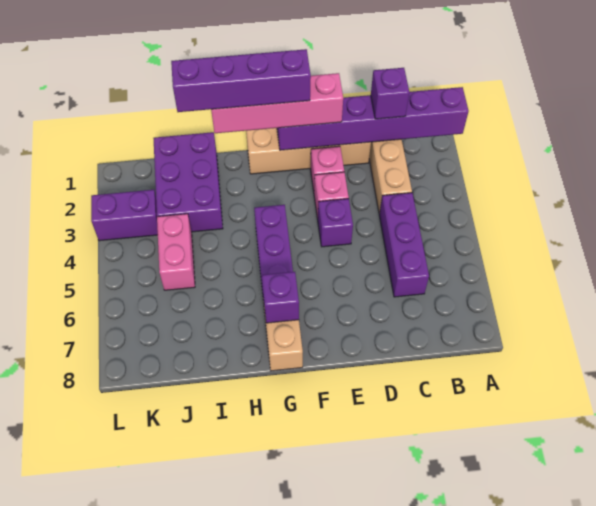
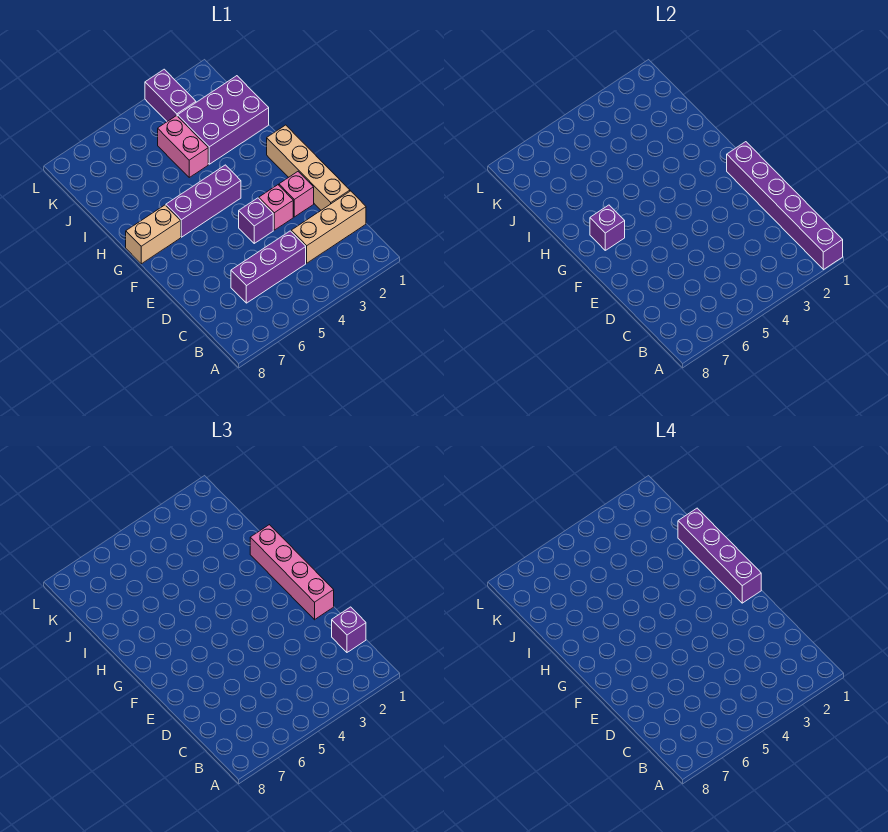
pink 1x2 brick [157,214,195,290] -> pink 1x2 brick turned to [158,116,208,177]

